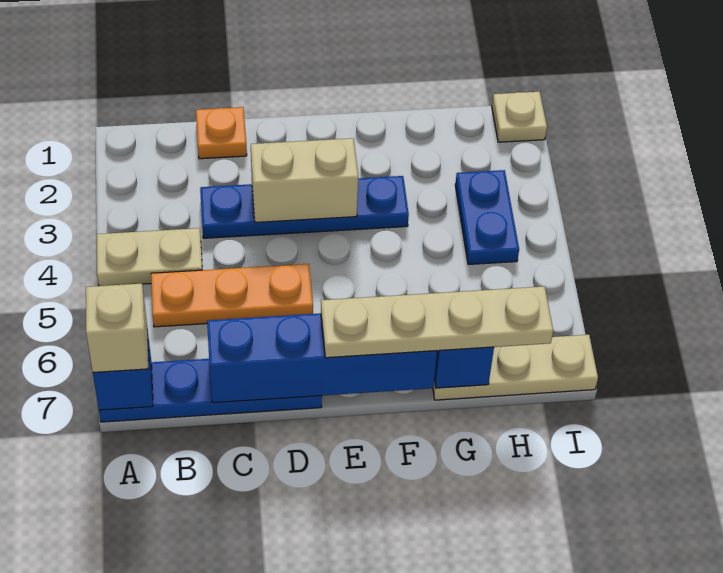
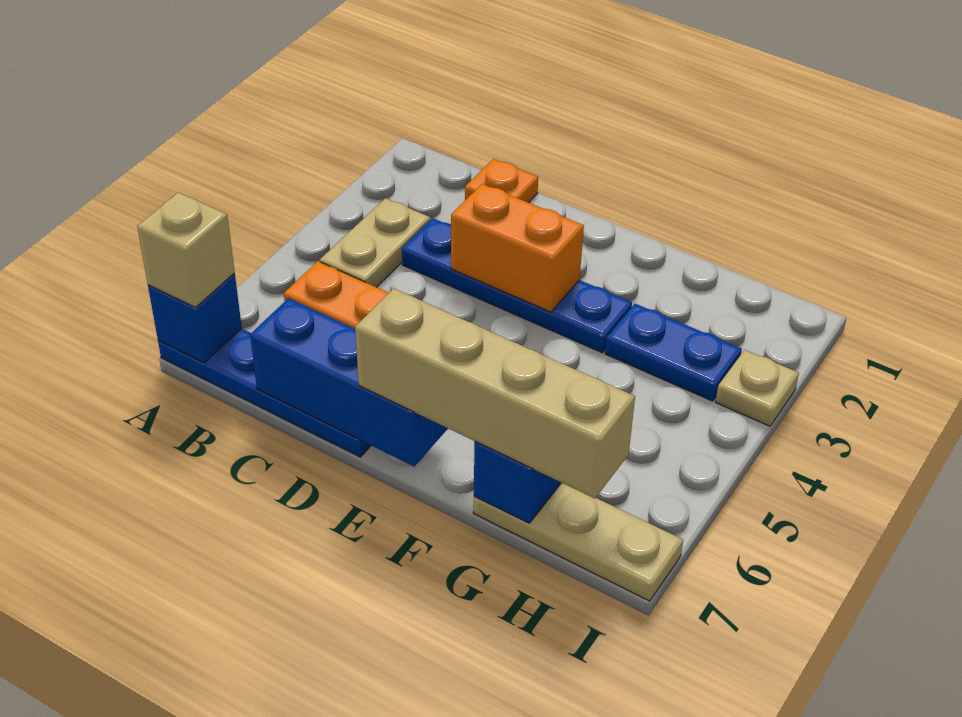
tan 1x2 plate [97,228,202,286] -> tan 1x2 plate turned to [320,198,430,287]
blue 1x4 brick [207,313,437,403] -> blue 1x3 brick [250,298,448,466]
tan 1x2 brick [251,138,358,222] -> orange 1x2 brick [451,184,584,312]
tan 1x4 plate [321,286,553,358] -> tan 1x4 brick [355,288,635,498]
blue 1x2 plate [455,170,519,264] -> blue 1x2 plate turned to [605,304,742,401]
tan 1x1 plate [492,92,547,142] -> tan 1x1 plate moved to [716,350,799,426]

